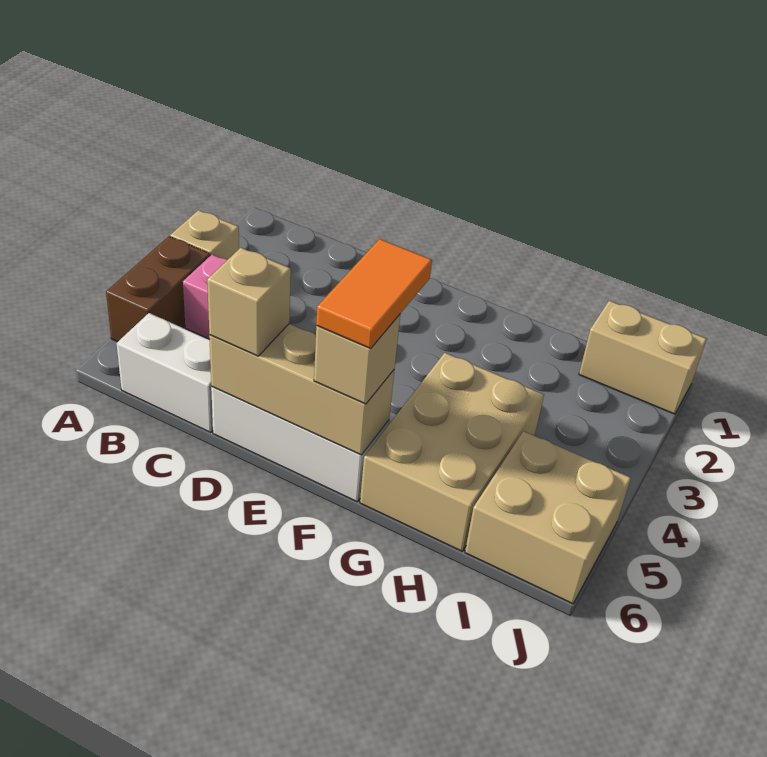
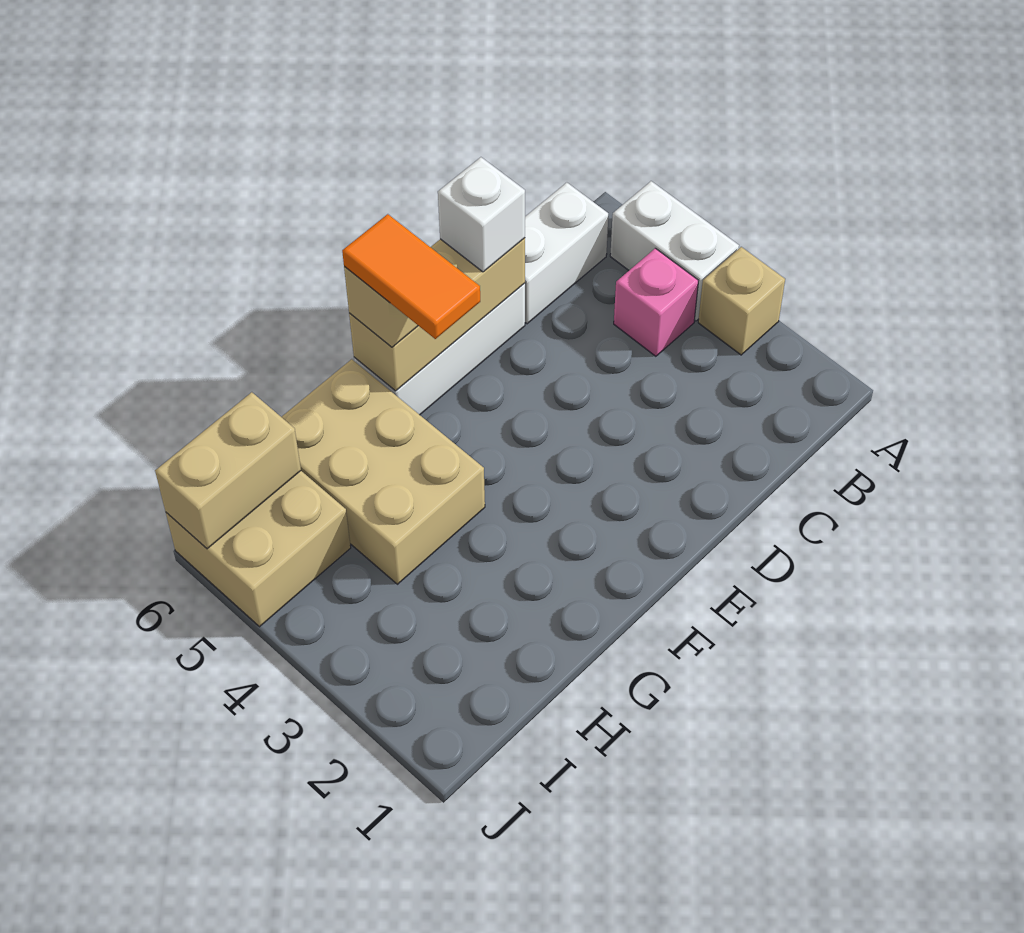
brown 1x2 brick [106,236,210,342] -> white 1x2 brick [610,181,739,321]
tan 1x1 brick [207,248,291,356] -> white 1x1 brick [438,157,525,272]
tan 1x2 brick [579,301,707,414] -> tan 1x2 brick moved to [155,392,301,549]

